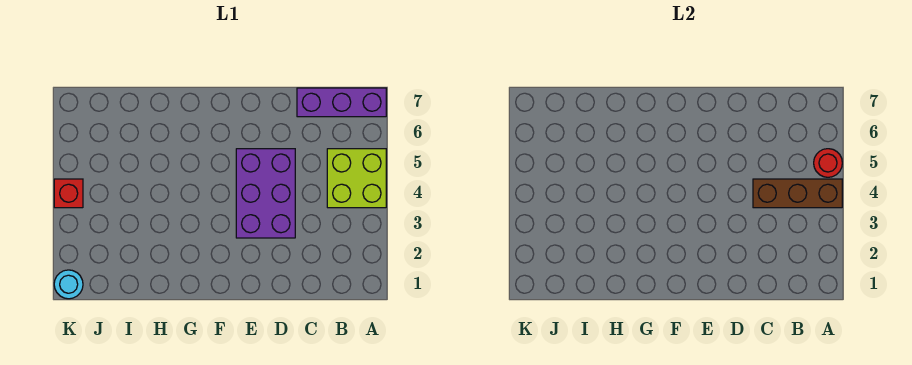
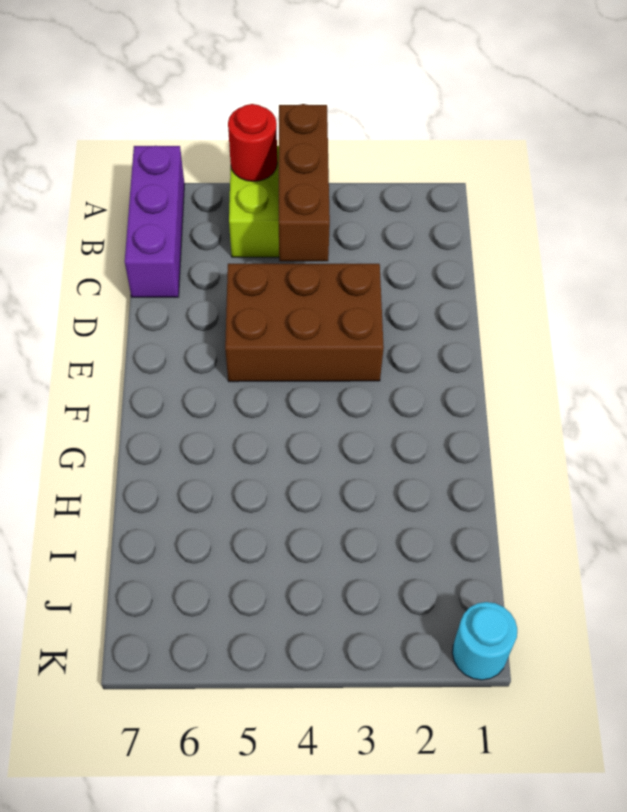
purple 2x3 brick [236,149,295,238] -> brown 2x3 brick [225,264,384,382]
red 1x1 brick [54,179,83,208] -> none

